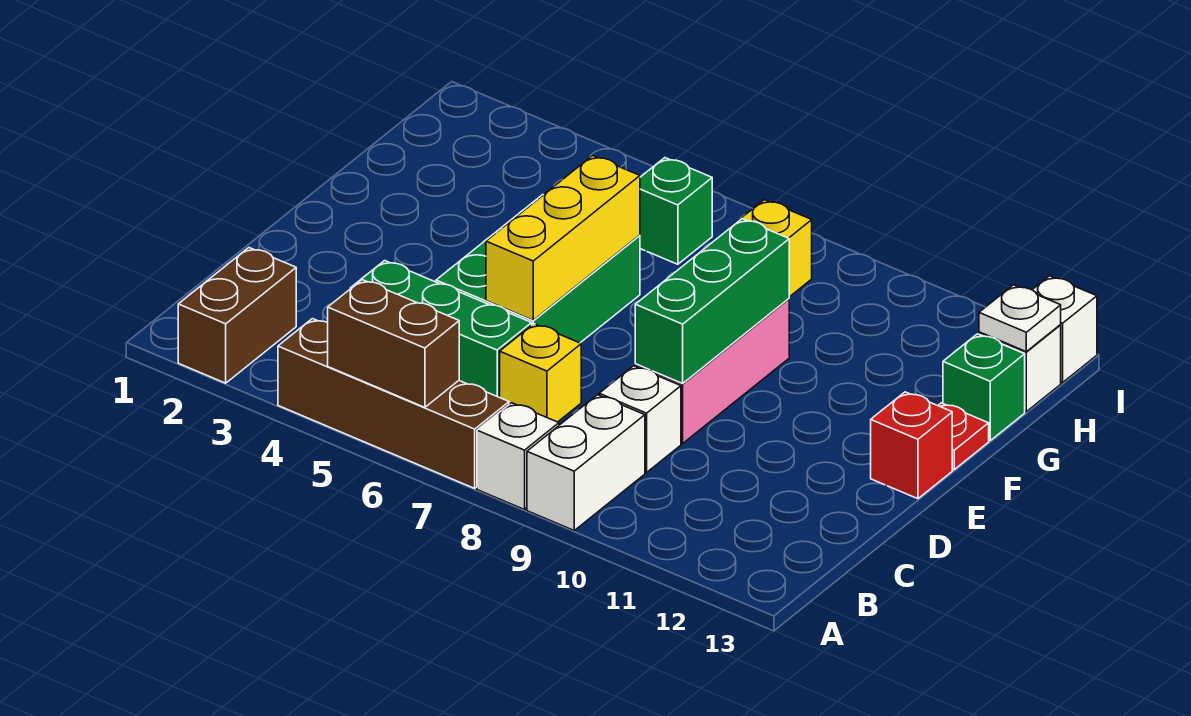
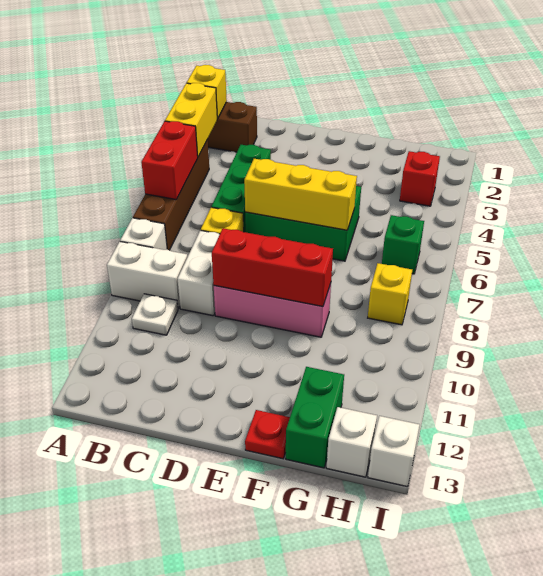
none -> yellow 1x1 brick [187,65,227,118]
none -> yellow 1x2 brick [165,83,218,157]
brown 1x2 brick [328,280,459,407] -> red 1x2 brick [141,121,198,200]
white 1x1 brick [599,366,681,473] -> white 1x2 brick [178,230,220,316]
green 1x3 brick [635,219,789,383] -> red 1x3 brick [212,228,333,307]
red 1x1 brick [871,392,952,499] -> red 1x1 brick moved to [400,151,440,206]
green 1x1 brick [943,334,1025,441] -> green 1x2 brick [286,367,344,468]
white 1x1 plate [979,285,1061,352] -> white 1x1 plate moved to [132,294,178,335]

